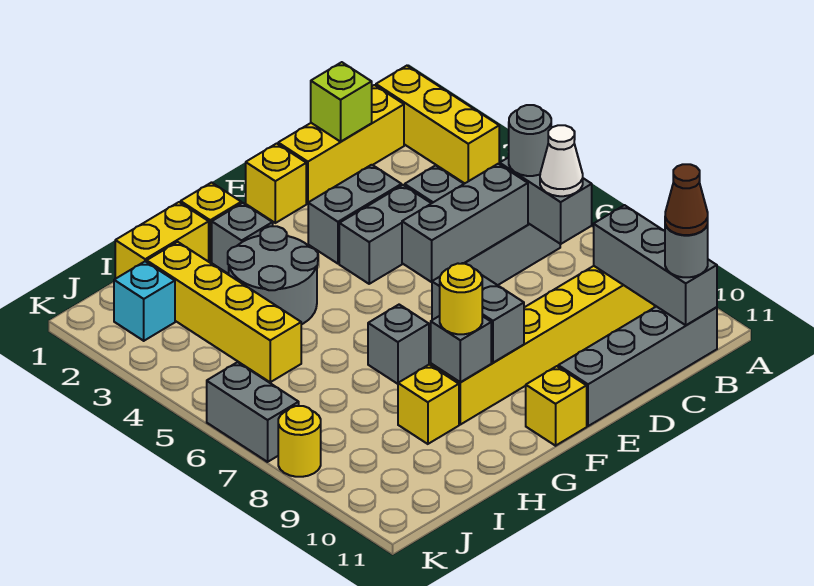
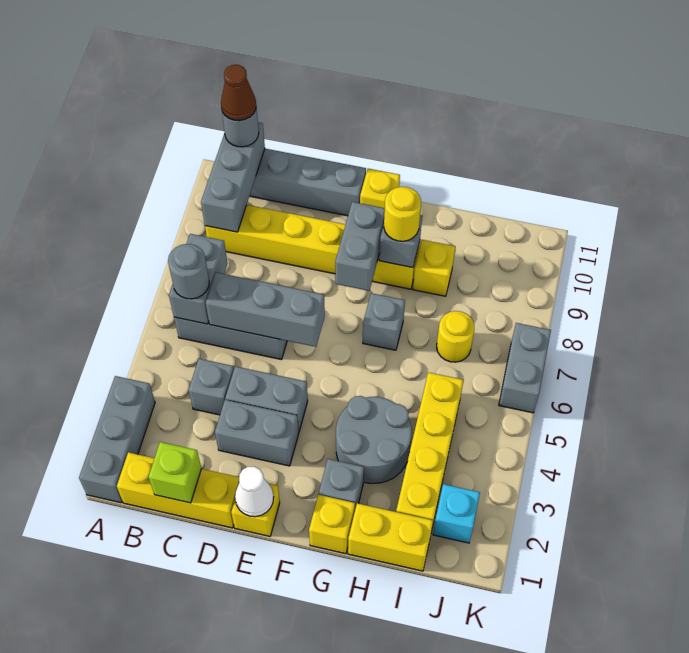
yellow 1x3 brick [376,66,499,184] -> grey 1x3 brick [79,376,155,503]
white 1x1 cone [540,125,583,196] -> white 1x1 cone moved to [235,466,274,517]
yellow 1x1 round brick [278,406,321,477] -> yellow 1x1 round brick moved to [437,311,474,362]

